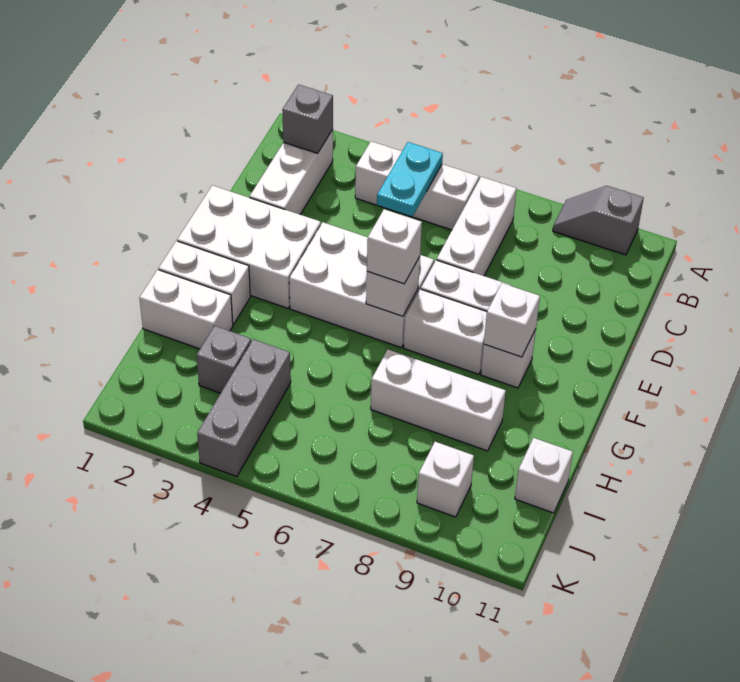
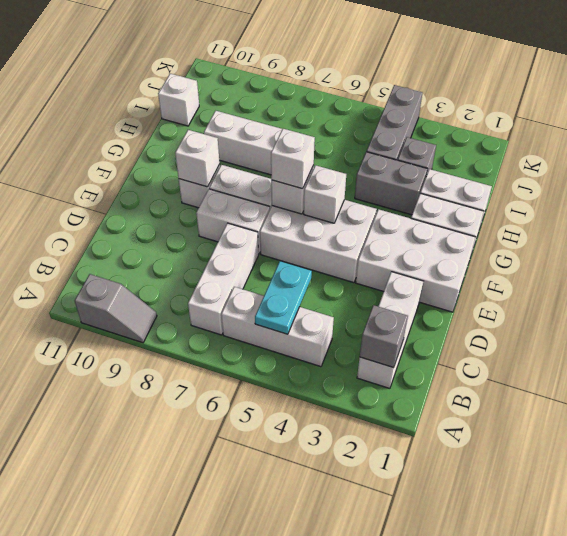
none -> grey 1x2 brick [355,152,427,215]
white 1x1 brick [417,442,474,517] -> white 1x1 brick moved to [304,165,346,223]

